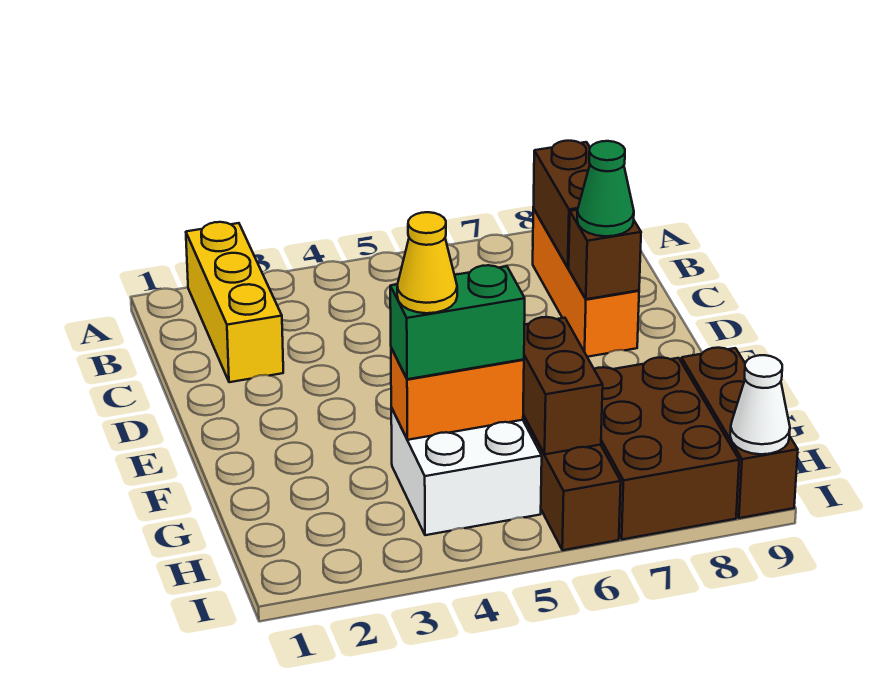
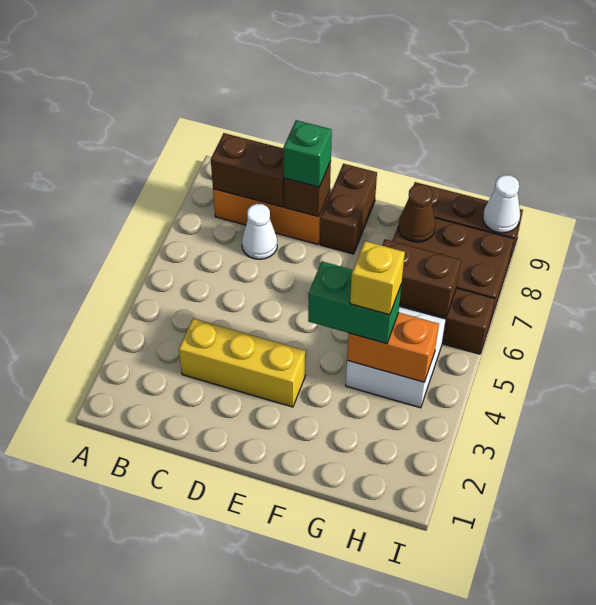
yellow 1x3 brick [186,222,283,382] -> yellow 1x3 brick moved to [179,319,306,407]
none -> white 1x1 cone [242,204,277,259]
green 1x1 cone [577,141,634,236] -> green 1x1 brick [283,120,332,187]
none -> brown 1x2 brick [320,164,377,254]
orange 1x2 brick [391,348,524,440] -> orange 1x2 brick turned to [347,313,439,382]
green 1x2 brick [390,265,525,379] -> green 1x2 brick turned to [308,261,402,344]
yellow 1x1 cone [397,212,457,313] -> yellow 1x1 brick [350,241,405,315]
none -> brown 1x1 cone [398,184,436,242]

